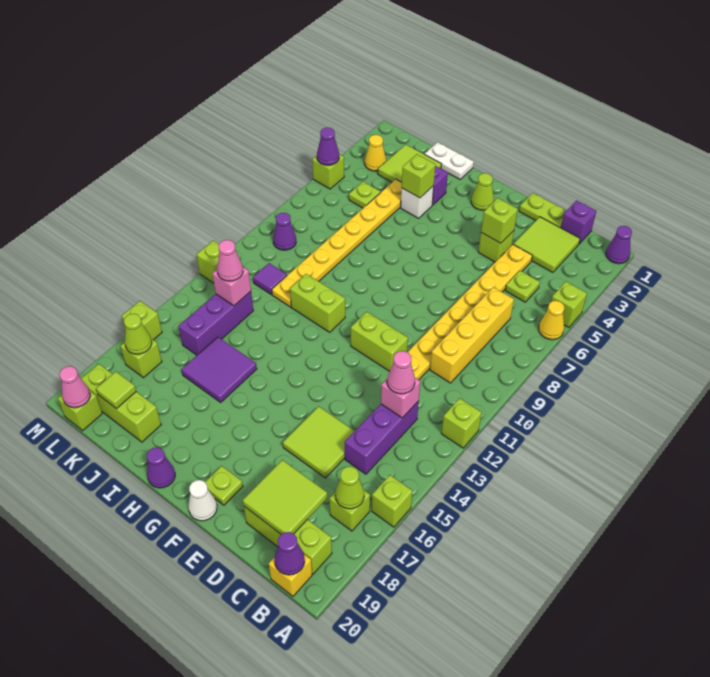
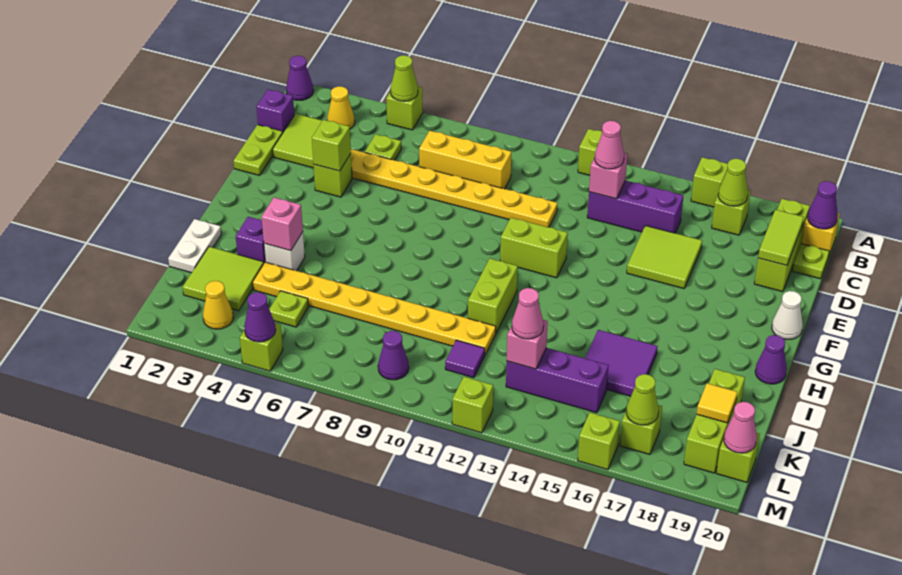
yellow 1x1 cone [539,301,564,340] -> yellow 1x1 cone moved to [327,86,355,129]
yellow 1x4 brick [430,287,514,383] -> yellow 1x3 brick [419,131,511,189]
lime 2x2 tile [243,460,327,534] -> lime 1x2 tile [758,210,804,265]
lime 1x2 brick [351,312,408,371] -> lime 1x2 brick turned to [500,218,568,278]
lime 1x1 plate [205,466,243,505] -> lime 1x1 plate moved to [792,244,829,279]
lime 1x1 cone [471,173,494,210] -> lime 1x1 cone moved to [390,55,418,101]
lime 1x1 brick [402,154,435,198] -> pink 1x1 brick [261,197,303,251]
lime 1x1 tile [96,372,136,409] -> yellow 1x1 tile [697,383,737,423]

